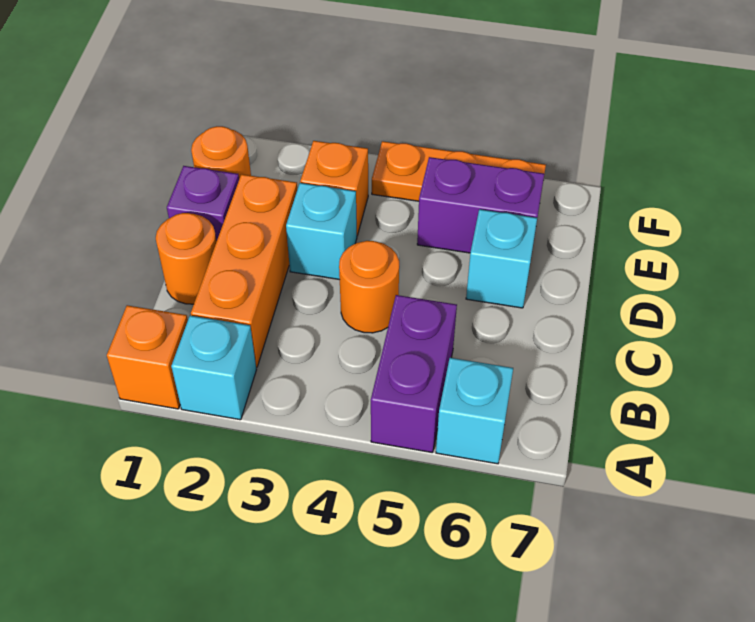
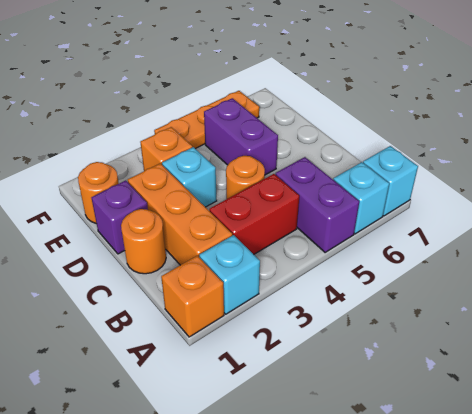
none -> red 1x2 brick [209,174,299,254]
cyan 1x1 brick [466,209,537,308] -> cyan 1x1 brick moved to [363,146,418,216]
purple 1x2 brick [417,157,544,253] -> purple 1x2 brick turned to [204,98,278,175]

